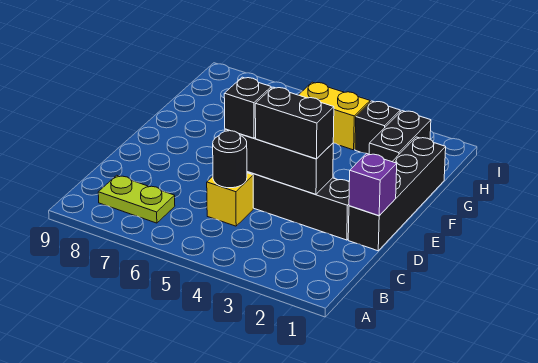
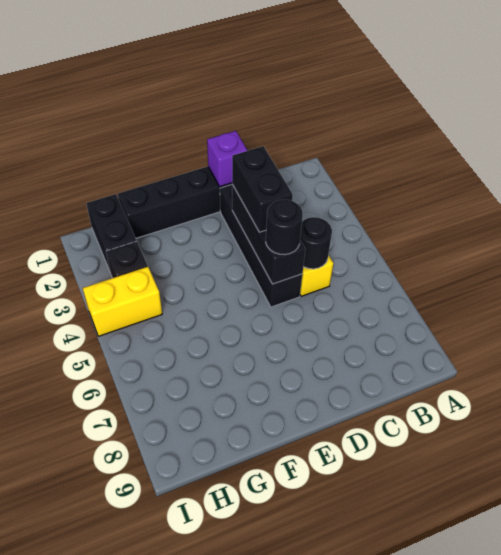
lime 1x2 plate [98,175,175,223] -> none
black 1x1 brick [224,77,271,138] -> black 1x1 round brick [266,199,303,254]
black 1x2 brick [369,111,431,162] -> black 1x2 brick turned to [86,194,137,271]
yellow 1x2 brick [299,82,370,150] -> yellow 1x2 brick turned to [83,267,162,336]

